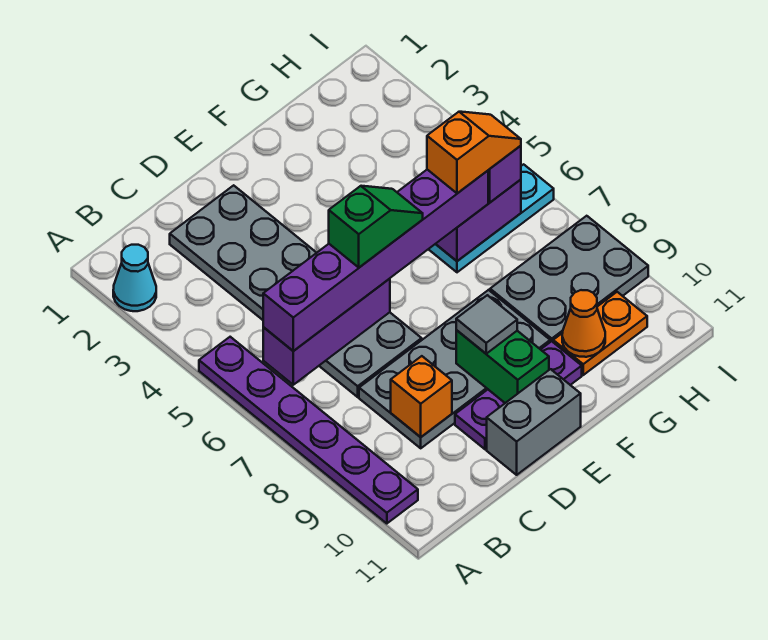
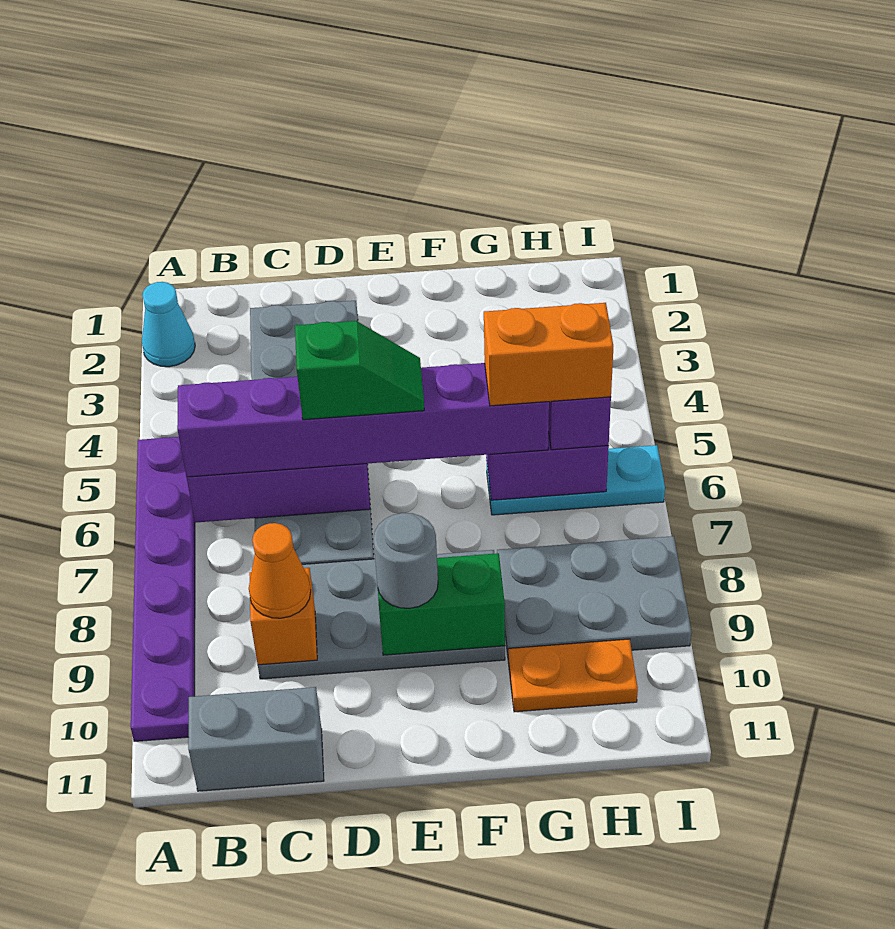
purple 1x3 plate [455,341,582,449] -> none
grey 1x2 brick [487,369,581,475] -> grey 1x2 brick moved to [188,687,324,791]
green 1x2 brick [456,330,549,403] -> green 1x2 brick turned to [378,553,505,655]
grey 1x1 tile [456,295,517,354] -> grey 1x1 round brick [374,513,438,608]
orange 1x2 slope [427,112,521,193] -> orange 1x2 brick [484,303,613,406]
orange 1x1 cone [562,290,605,357] -> orange 1x1 cone moved to [249,523,311,618]

